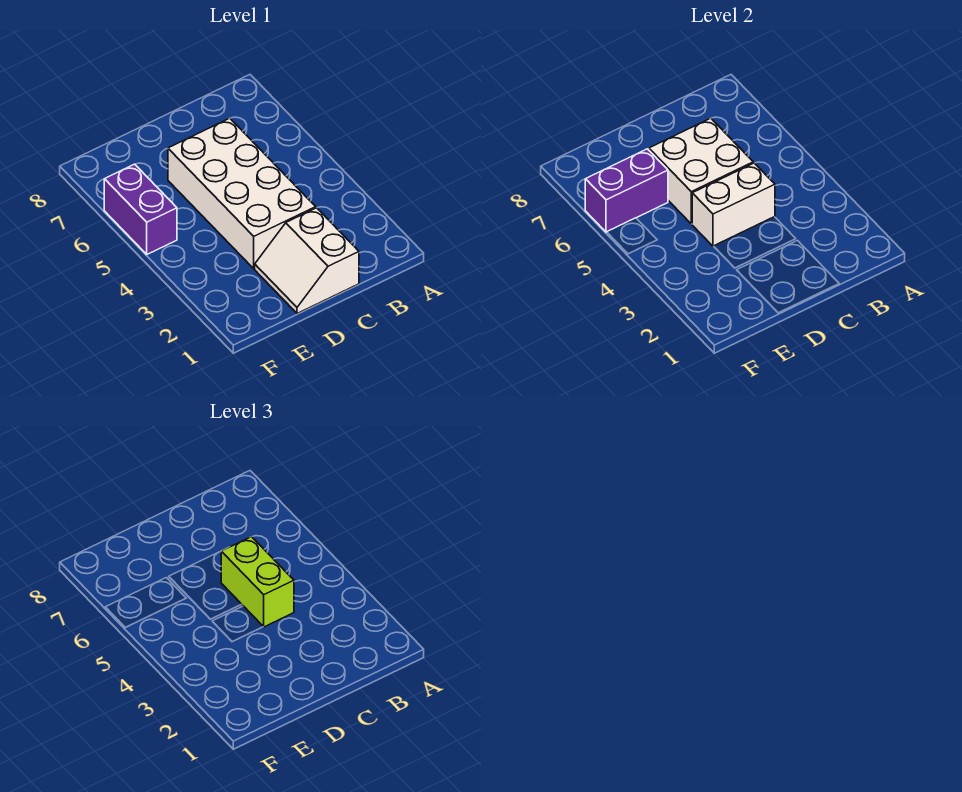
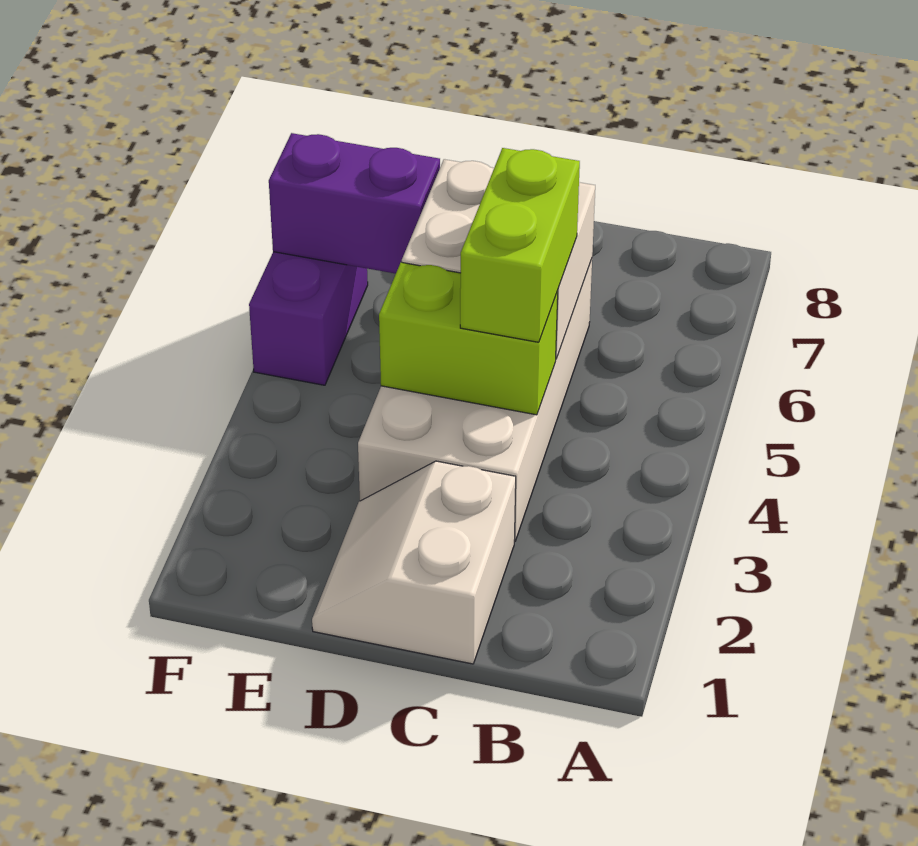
white 1x2 brick [692,163,775,246] -> lime 1x2 brick [379,262,558,415]

